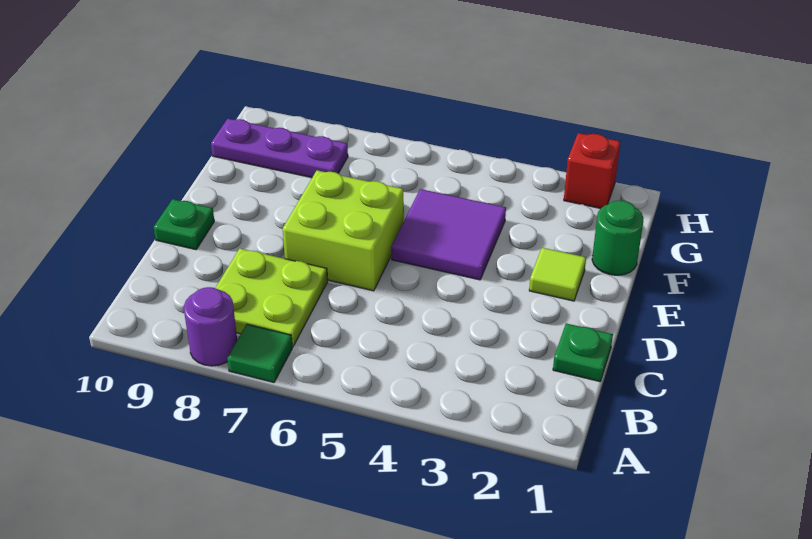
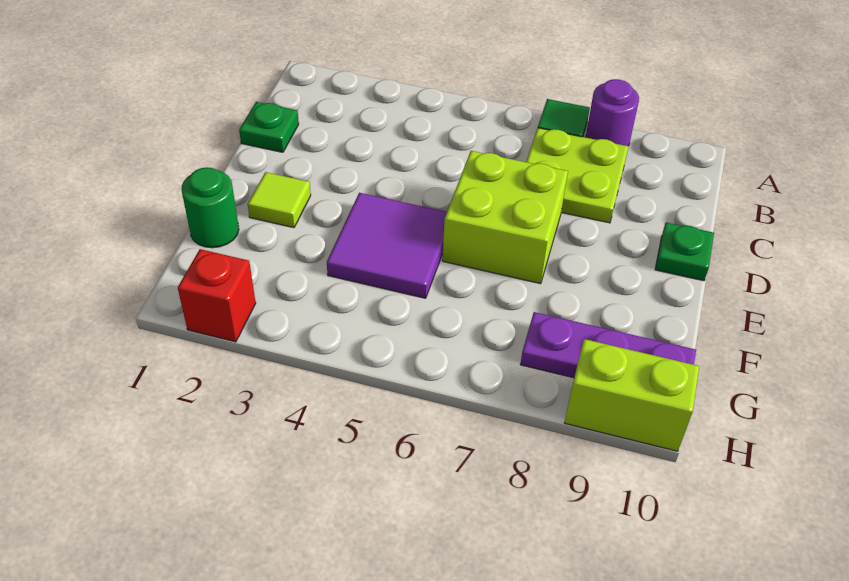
none -> lime 1x2 brick [565,339,699,451]

